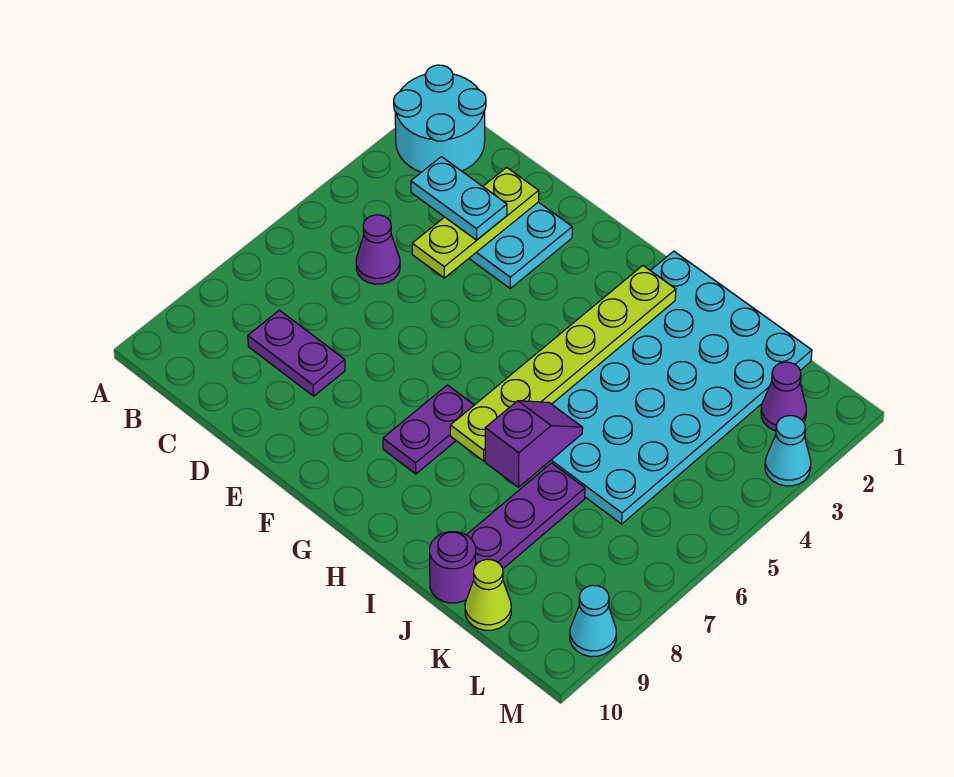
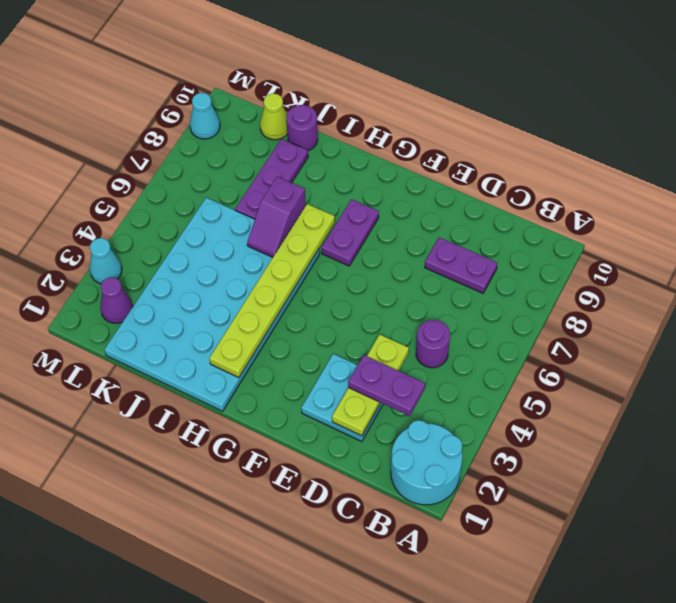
cyan 1x2 plate [411,157,507,240] -> purple 1x2 plate [348,355,425,416]
purple 1x1 cone [356,215,400,284] -> purple 1x1 round brick [416,320,450,368]

